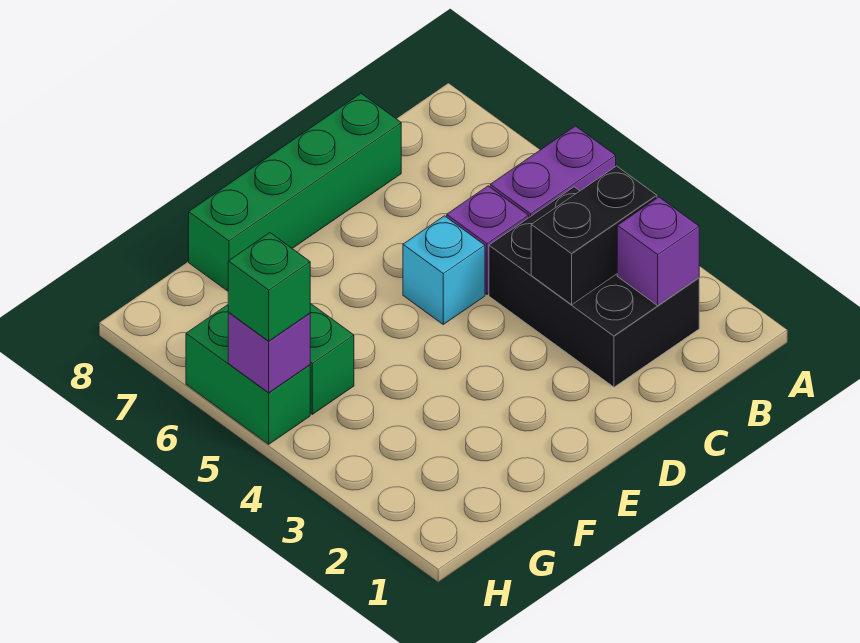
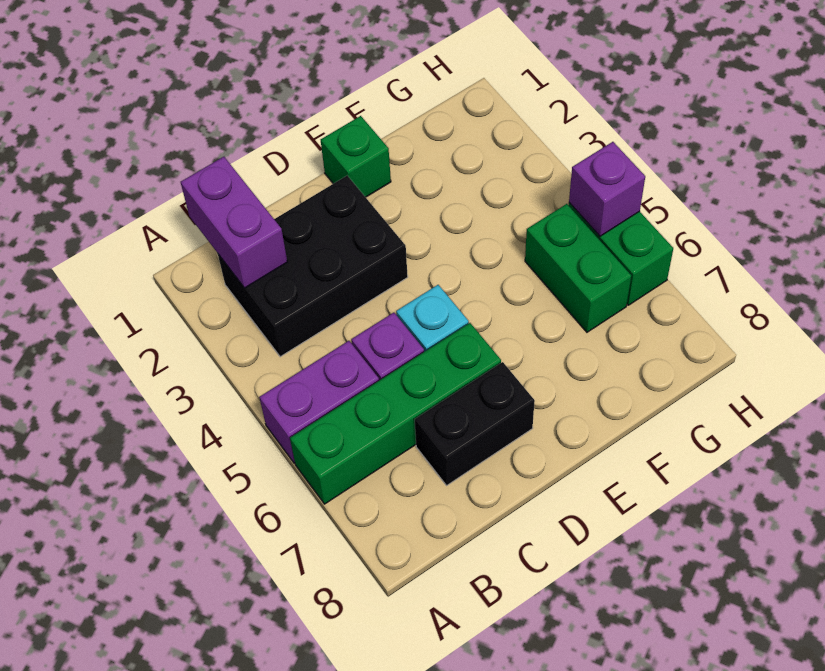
black 2x3 brick [489,187,699,387] -> black 2x3 brick turned to [218,176,408,357]
purple 1x1 brick [617,197,699,305] -> purple 1x2 brick [181,157,287,288]
black 1x2 brick [531,166,657,305] -> black 1x2 brick moved to [415,362,535,485]
green 1x4 brick [189,94,401,291] -> green 1x4 brick moved to [290,323,501,504]
green 1x1 brick [228,233,310,341] -> green 1x1 brick moved to [321,116,391,197]

